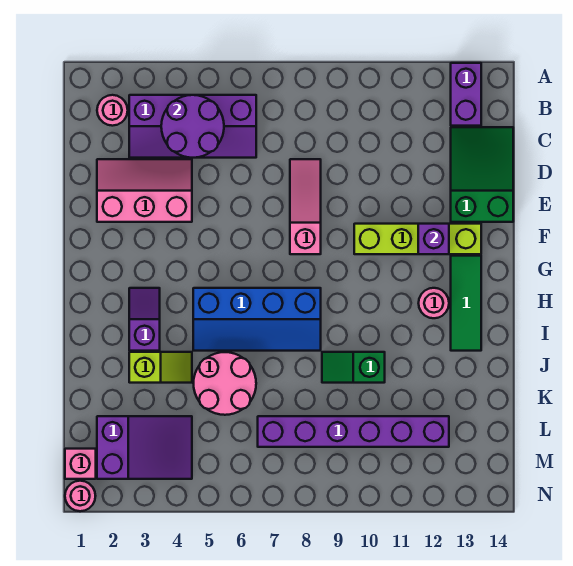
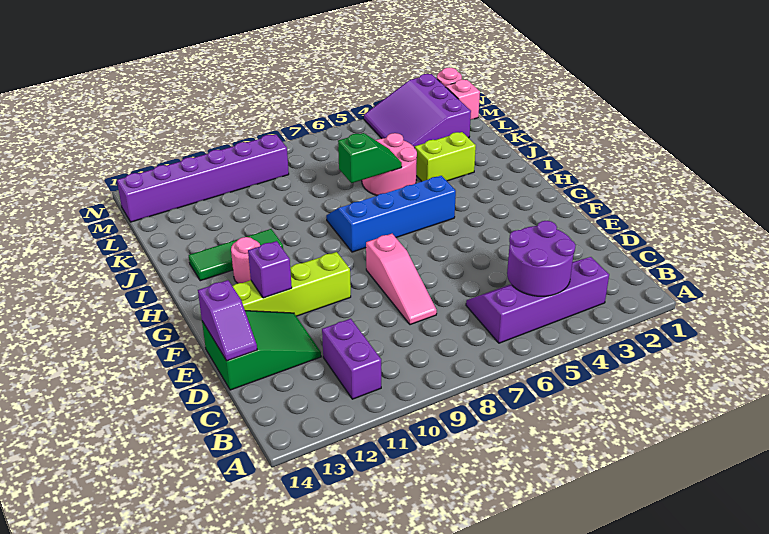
purple 1x2 brick [451,63,481,126] -> purple 1x2 brick moved to [322,319,381,399]
pink 1x1 round brick [97,95,128,126] -> none
green 2x3 slope [451,127,513,222] -> green 2x3 slope turned to [202,311,321,390]
pink 2x3 slope [97,159,192,222] -> none
green 1x3 tile [451,256,481,351] -> green 1x3 tile turned to [189,229,283,281]
purple 1x2 slope [129,288,160,351] -> purple 1x2 slope moved to [198,280,257,361]
lime 1x2 slope [129,352,192,383] -> lime 1x2 brick [415,132,476,181]
green 1x2 slope [322,352,385,383] -> green 1x2 slope moved to [338,133,402,183]
purple 2x3 slope [97,416,192,479] -> purple 3x3 slope [364,74,471,148]
purple 1x6 brick [258,416,449,447] -> purple 1x6 brick moved to [117,134,289,222]

